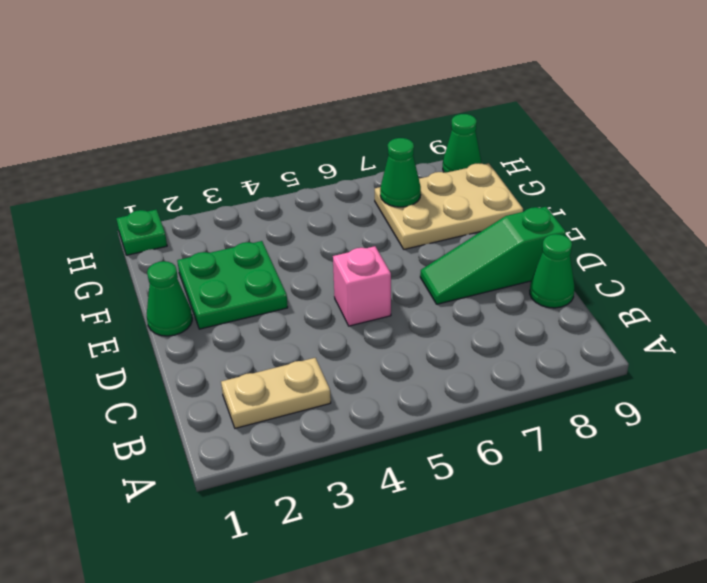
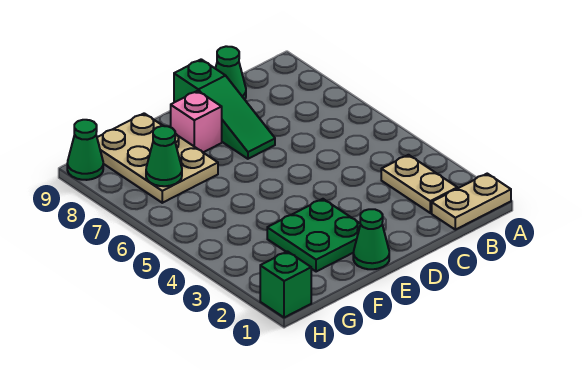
none -> tan 1x2 plate [432,174,511,230]
pink 1x1 brick [333,246,391,326] -> pink 1x1 brick moved to [171,91,222,152]
green 1x1 plate [116,210,167,255] -> green 1x1 brick [260,251,311,318]

